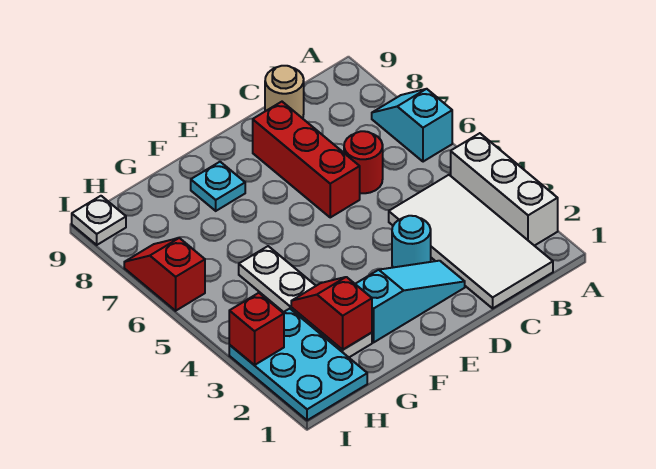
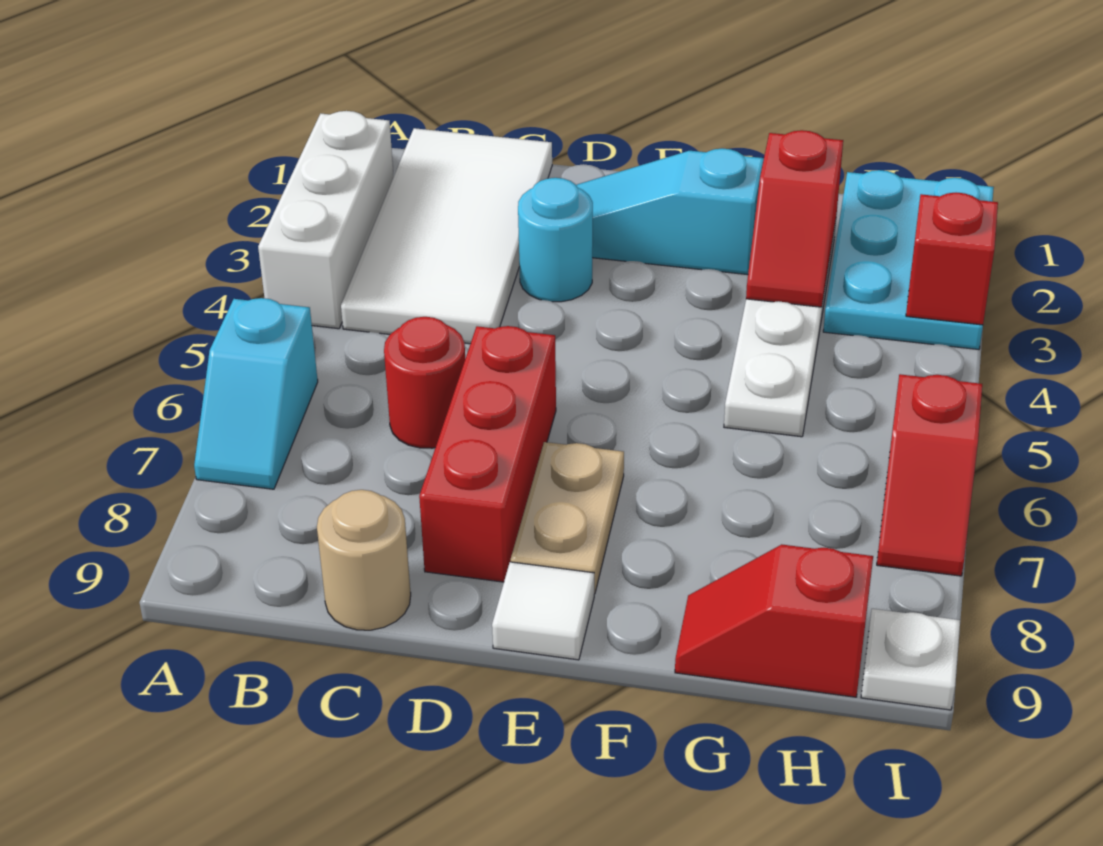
none -> tan 1x2 plate [511,442,624,594]
none -> white 1x1 tile [492,562,594,660]
cyan 1x1 plate [191,162,245,211] -> none
none -> red 1x2 slope [675,545,873,697]

